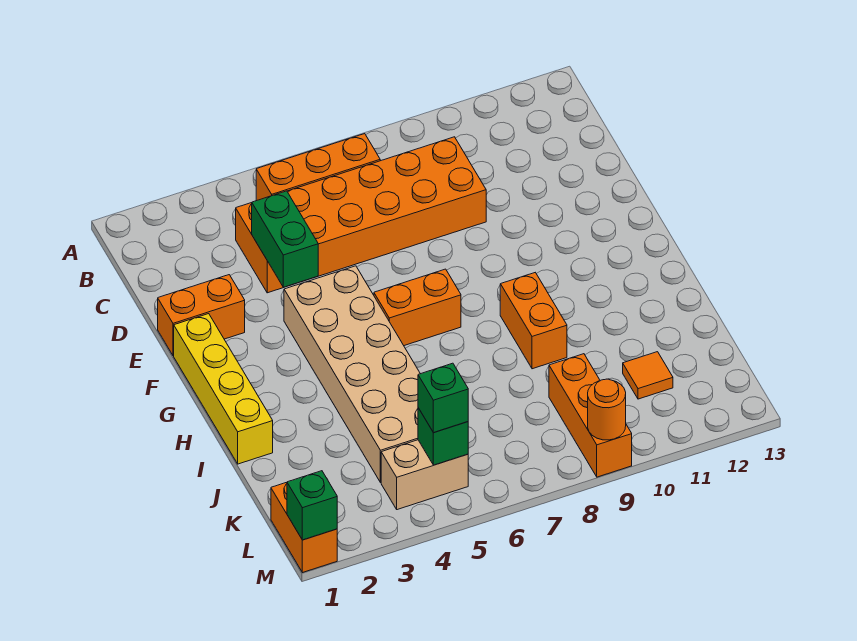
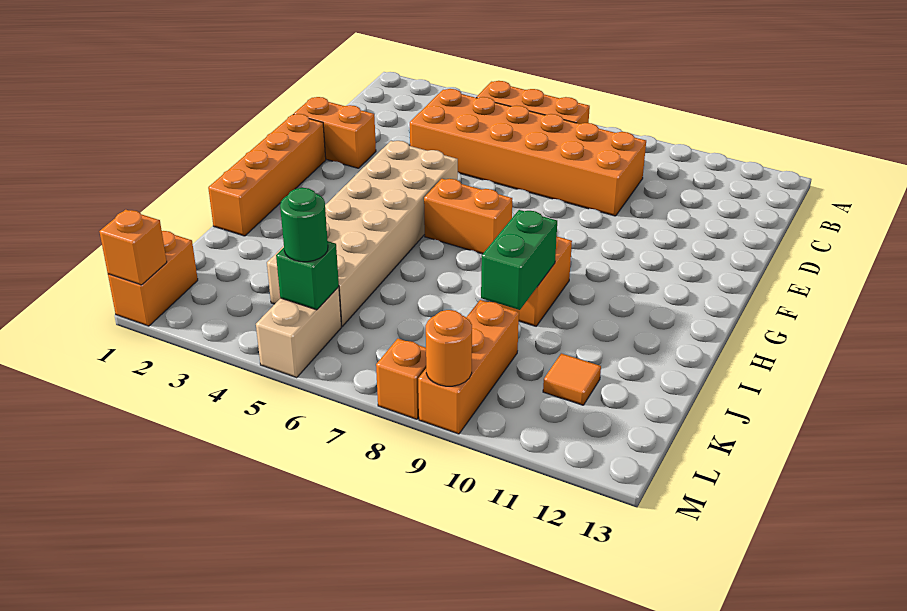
green 1x2 brick [252,191,318,287] -> green 1x2 brick moved to [481,210,557,310]
yellow 1x4 brick [174,314,273,464] -> orange 1x4 brick [208,114,326,236]
tan 1x2 brick [381,440,468,510] -> tan 1x2 brick turned to [256,287,342,378]
green 1x1 brick [418,363,468,433] -> green 1x1 round brick [280,188,328,262]
green 1x1 brick [287,471,337,540] -> orange 1x1 brick [99,210,167,285]
none -> orange 1x1 brick [376,339,426,419]

